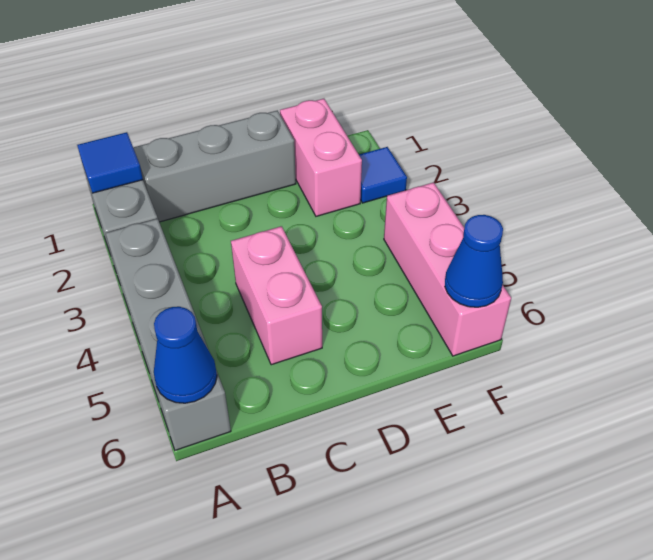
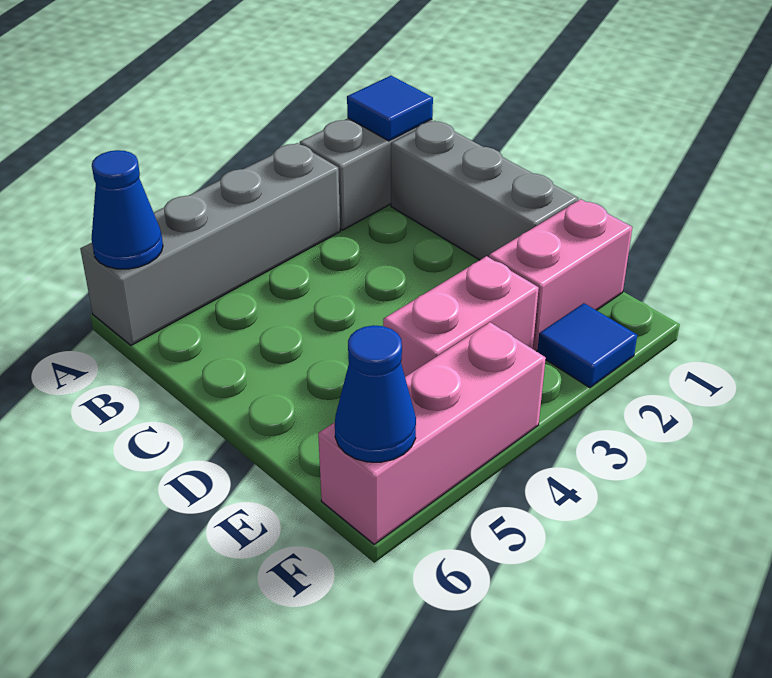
pink 1x2 brick [231,226,322,365] -> pink 1x2 brick moved to [383,256,539,377]

